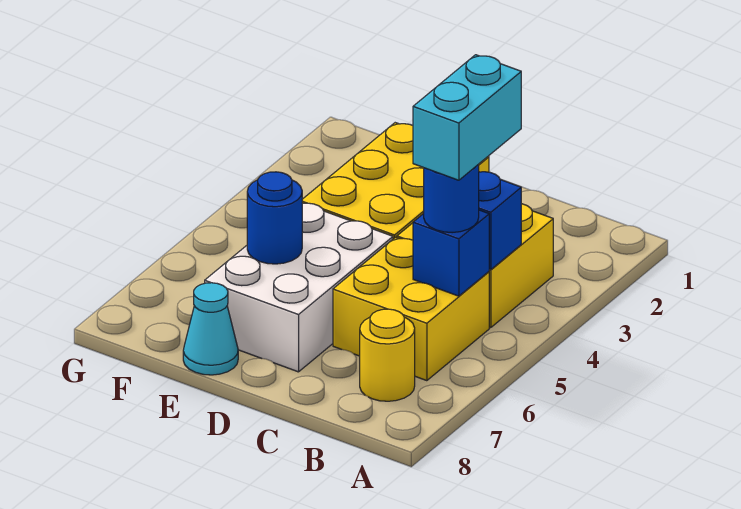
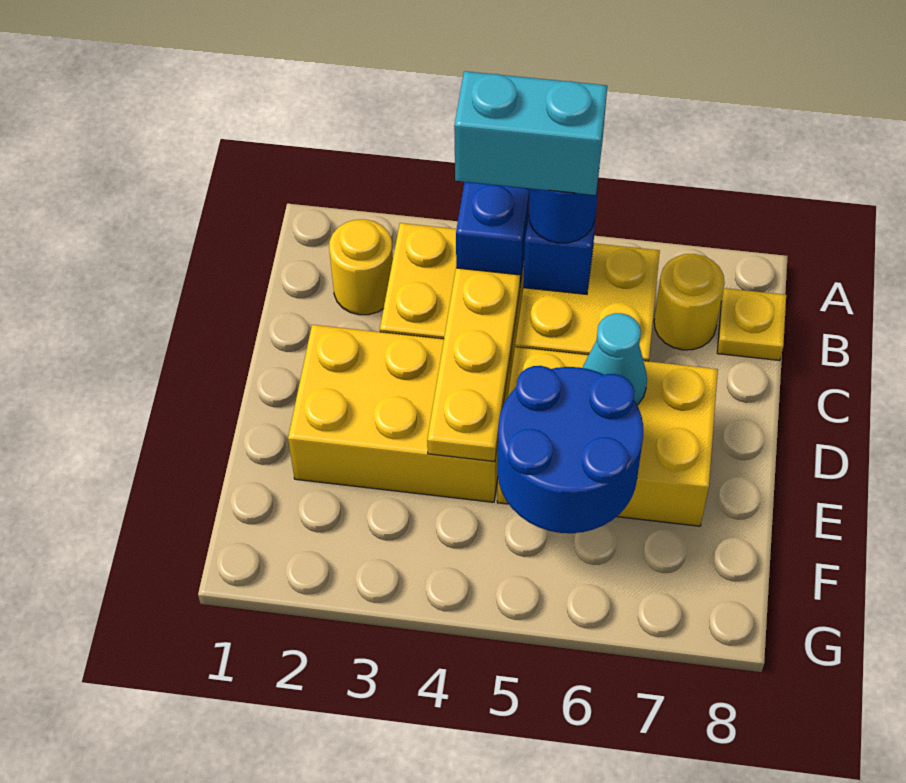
none -> yellow 1x1 round brick [329,219,393,315]
none -> yellow 1x1 plate [717,288,786,360]
none -> yellow 1x3 plate [427,268,520,462]
white 2x3 brick [205,203,393,372] -> yellow 2x3 brick [497,347,718,526]
blue 1x1 round brick [247,172,303,264] -> blue 2x2 round brick [498,366,643,533]
cyan 1x1 cone [183,283,238,375] -> cyan 1x1 cone moved to [583,313,647,405]

